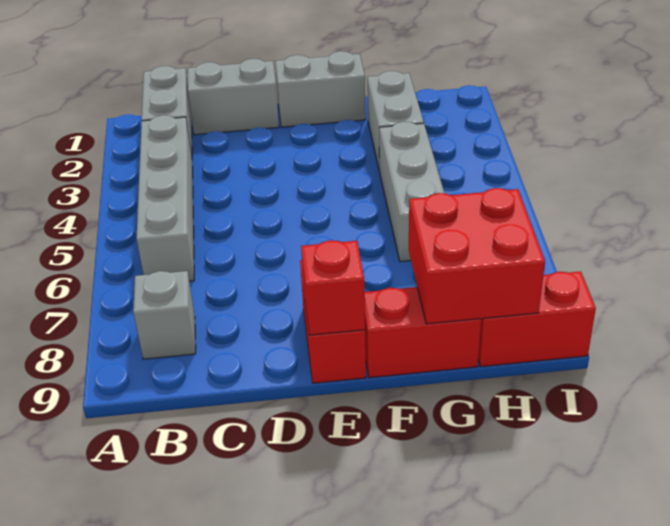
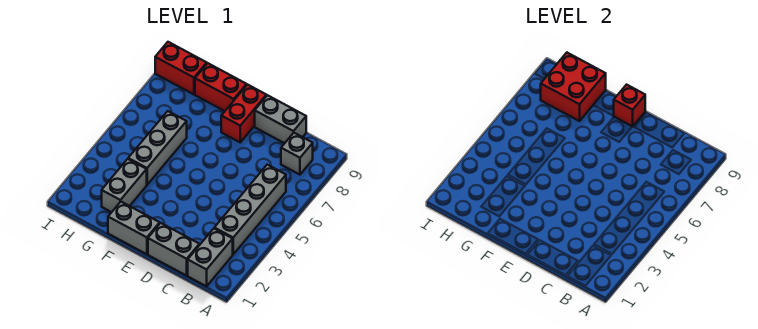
none -> grey 1x2 brick [255,95,306,143]

